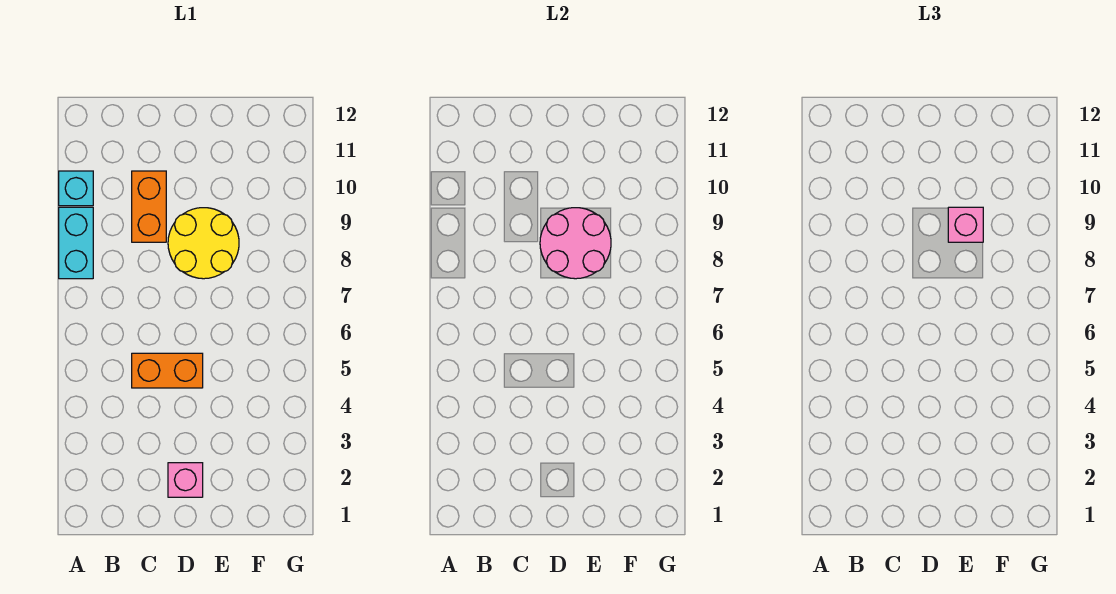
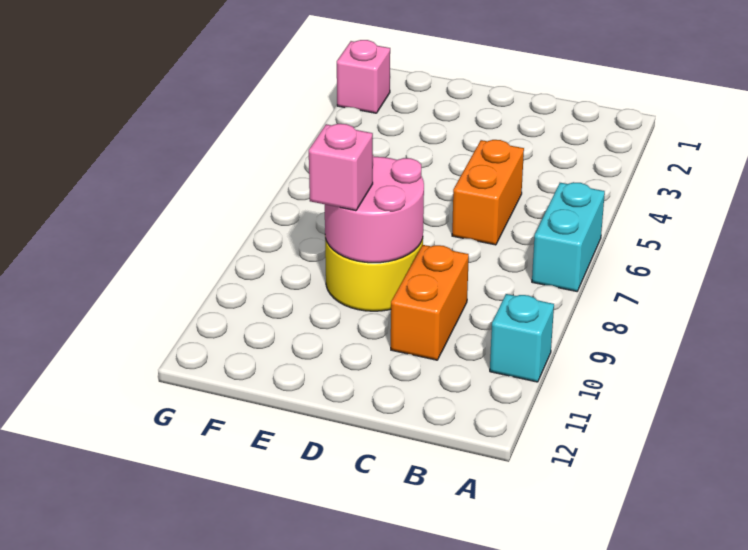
cyan 1x2 brick [59,207,93,279] -> cyan 1x2 brick moved to [532,182,605,291]
orange 1x2 brick [132,353,203,388] -> orange 1x2 brick turned to [452,140,524,245]
pink 1x1 brick [168,463,203,497] -> pink 1x1 brick moved to [337,40,390,113]

